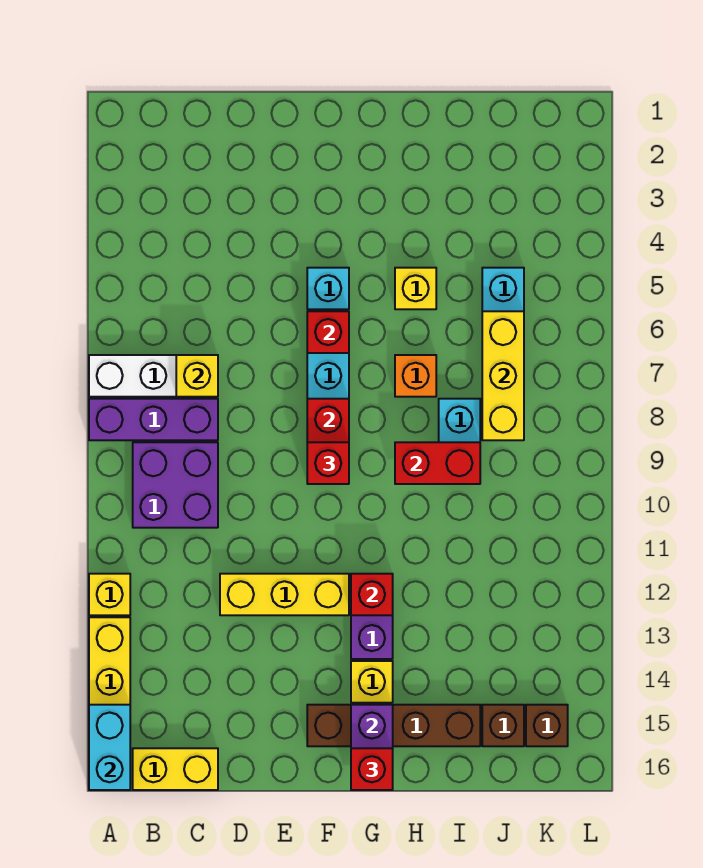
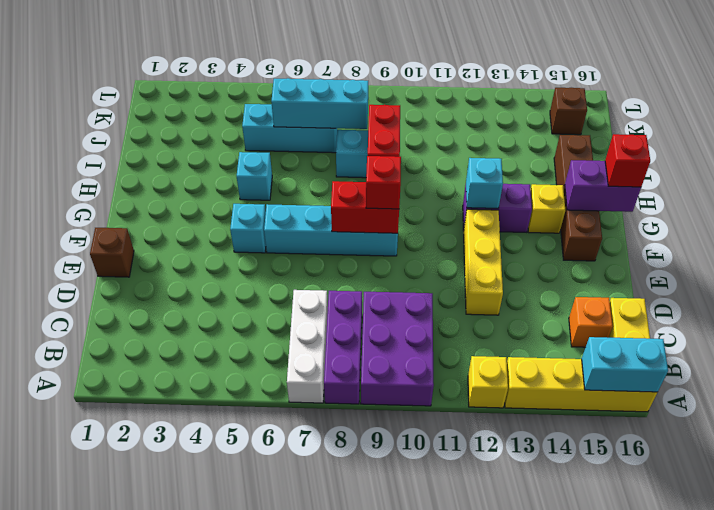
purple 2x2 brick [133,442,218,528] -> purple 2x3 brick [361,292,434,406]
yellow 1x1 brick [176,355,218,397] -> none
red 1x1 brick [307,311,349,353] -> none
red 1x1 brick [351,574,393,615] -> cyan 1x1 brick [466,158,503,208]
yellow 1x1 brick [395,268,436,309] -> cyan 1x1 brick [237,152,272,200]
orange 1x1 brick [395,355,436,397] -> orange 1x1 brick moved to [569,297,613,347]
yellow 1x3 brick [482,311,524,440] -> cyan 1x3 brick [271,78,368,129]
brown 1x1 brick [482,705,524,746] -> brown 1x1 brick moved to [90,228,134,277]

